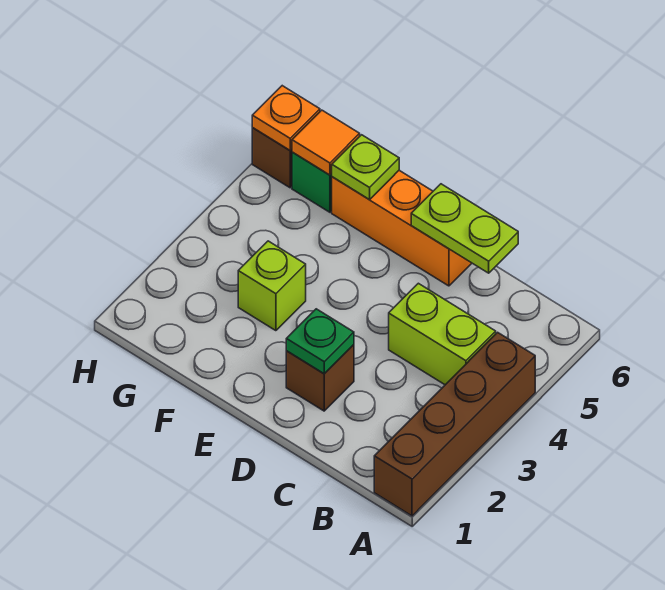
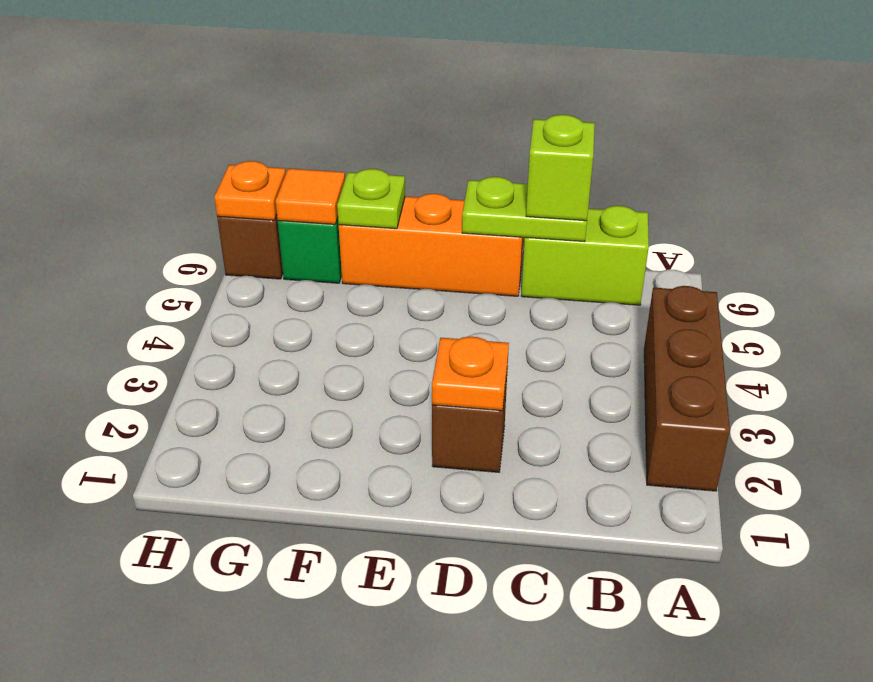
brown 1x4 brick [374,332,535,516] -> brown 1x3 brick [644,286,730,491]
lime 1x2 brick [389,283,496,385] -> lime 1x2 brick moved to [521,206,649,305]
green 1x1 plate [286,309,354,374] -> orange 1x1 plate [432,337,509,411]
lime 1x1 brick [238,241,306,331] -> lime 1x1 brick moved to [526,115,595,221]

